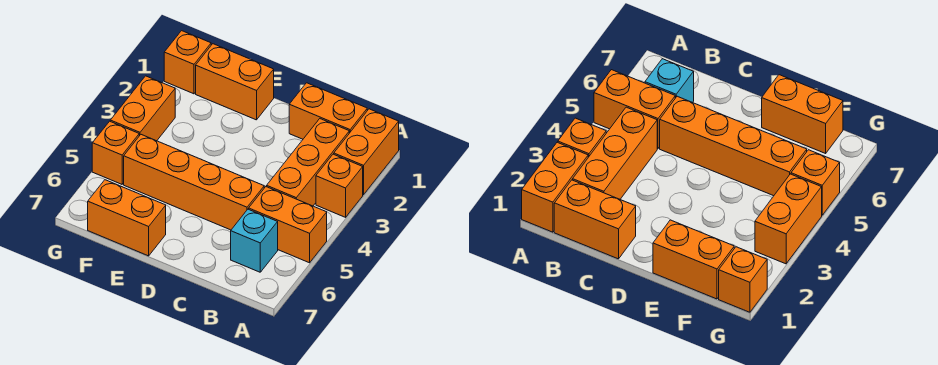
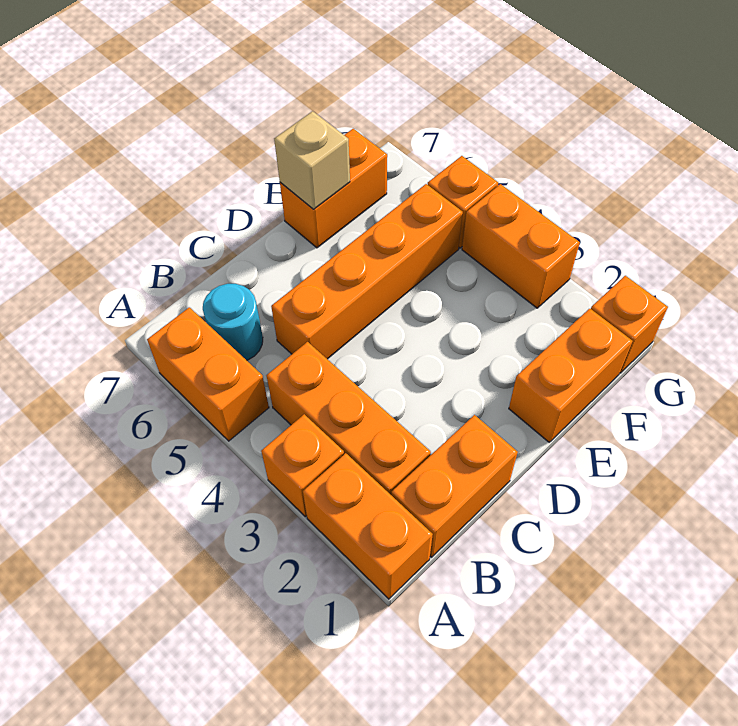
orange 1x2 brick [249,187,327,263] -> orange 1x2 brick turned to [147,307,269,441]
cyan 1x1 brick [231,209,278,272] -> cyan 1x1 round brick [203,284,263,360]
none -> tan 1x1 brick [274,111,350,209]

